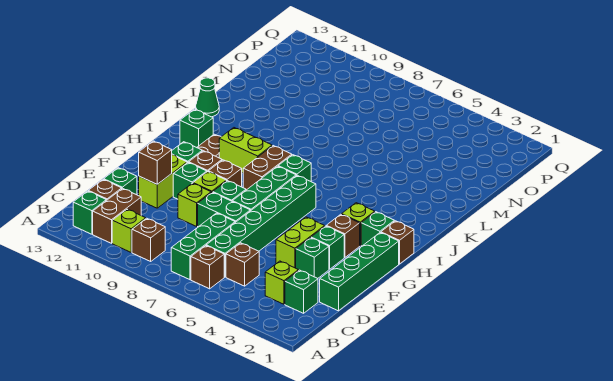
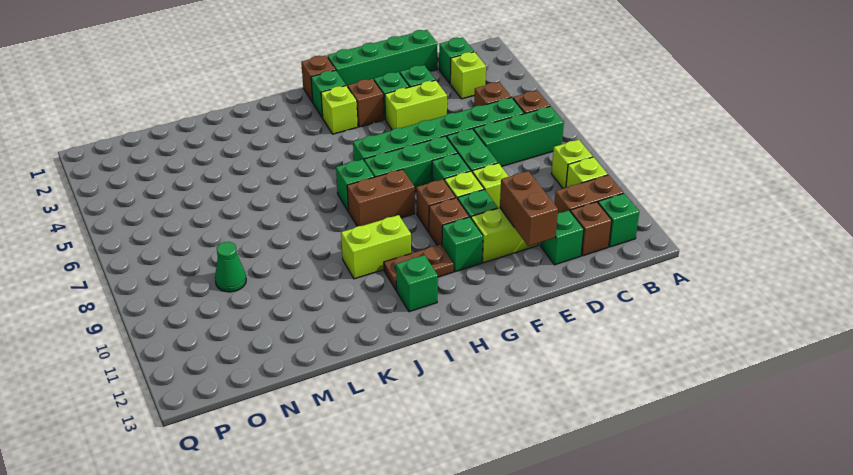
brown 1x1 brick [132,218,165,261] -> lime 1x1 brick [552,140,593,188]
brown 1x1 brick [139,141,172,184] -> brown 1x2 brick [500,171,558,246]
lime 1x2 brick [219,128,272,173] -> lime 1x2 brick turned to [341,215,411,279]
green 1x1 cone [196,78,219,117] -> green 1x1 cone moved to [215,242,246,292]

